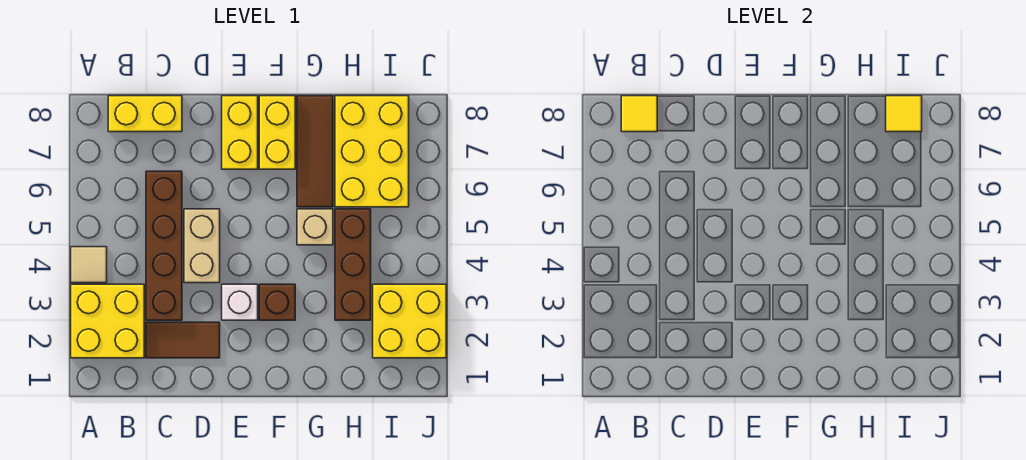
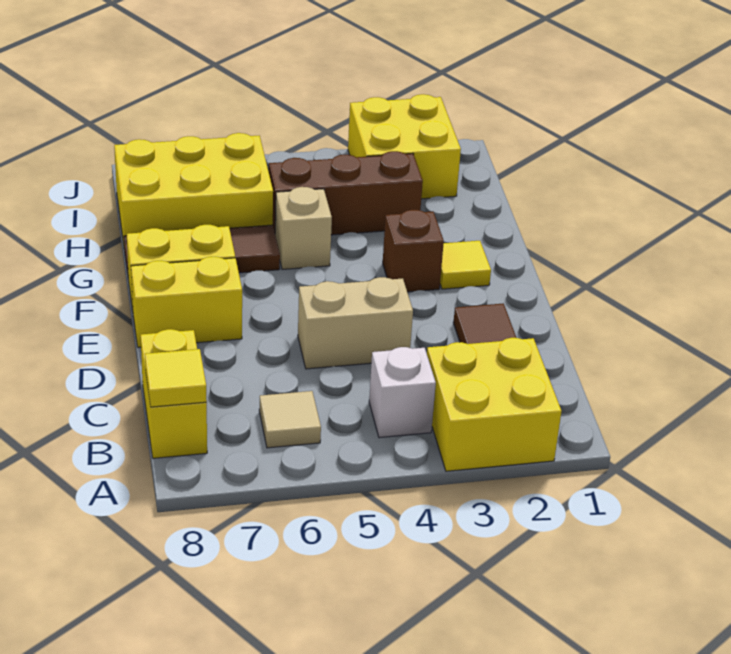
tan 1x1 tile [71,247,107,283] -> tan 1x1 tile moved to [259,391,321,448]
brown 1x4 brick [146,171,182,320] -> none
white 1x1 brick [222,284,258,320] -> white 1x1 brick moved to [369,347,436,438]
yellow 1x1 tile [886,96,922,132] -> yellow 1x1 tile moved to [440,241,491,289]

